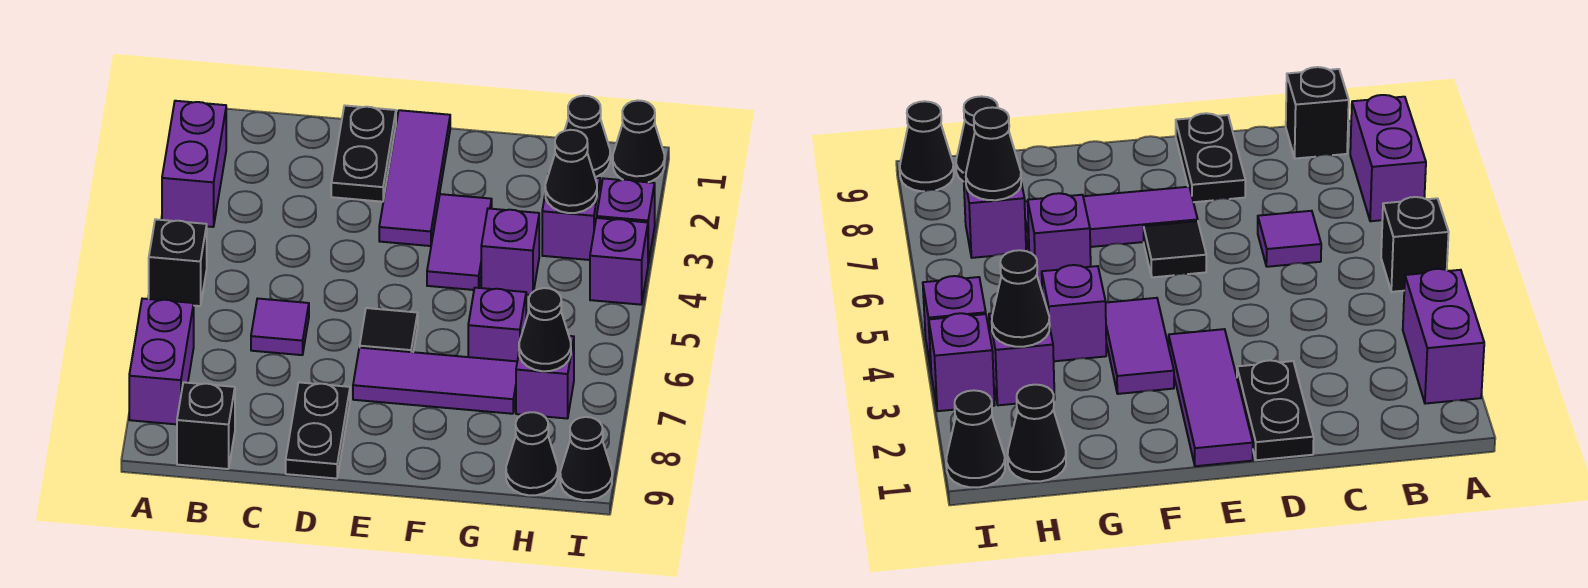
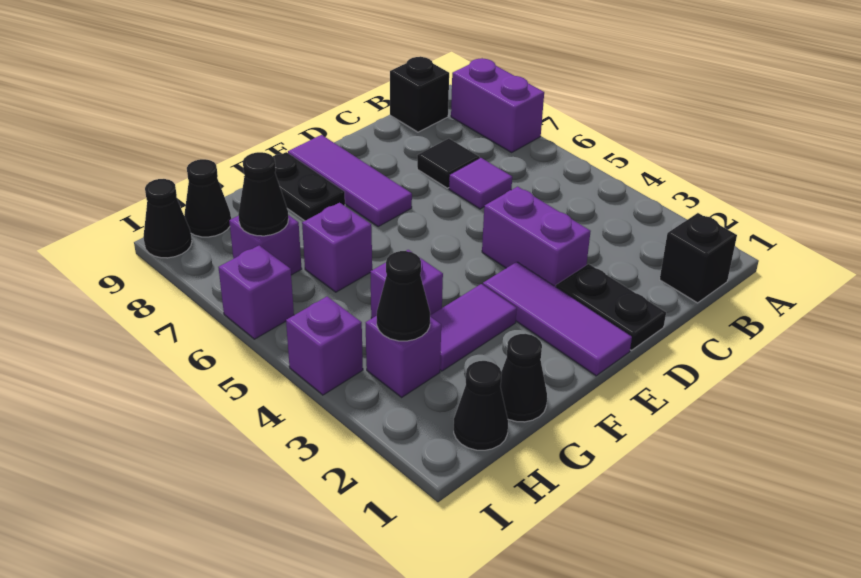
purple 1x2 brick [162,101,226,227] -> purple 1x2 brick moved to [482,187,591,287]
black 1x1 brick [149,219,207,306] -> black 1x1 brick moved to [660,213,737,303]
black 1x2 plate [286,382,350,479] -> black 1x2 plate moved to [273,152,345,221]
black 1x1 tile [360,308,418,352] -> black 1x1 tile moved to [417,138,479,188]
purple 1x3 tile [353,348,517,414] -> purple 1x3 tile turned to [288,135,412,226]
purple 1x2 tile [427,194,492,290] -> purple 1x2 tile turned to [430,284,517,371]
black 1x1 cone [613,101,664,182] -> black 1x1 cone moved to [500,334,547,422]
purple 1x1 brick [597,178,655,264] -> purple 1x1 brick moved to [218,245,294,339]

